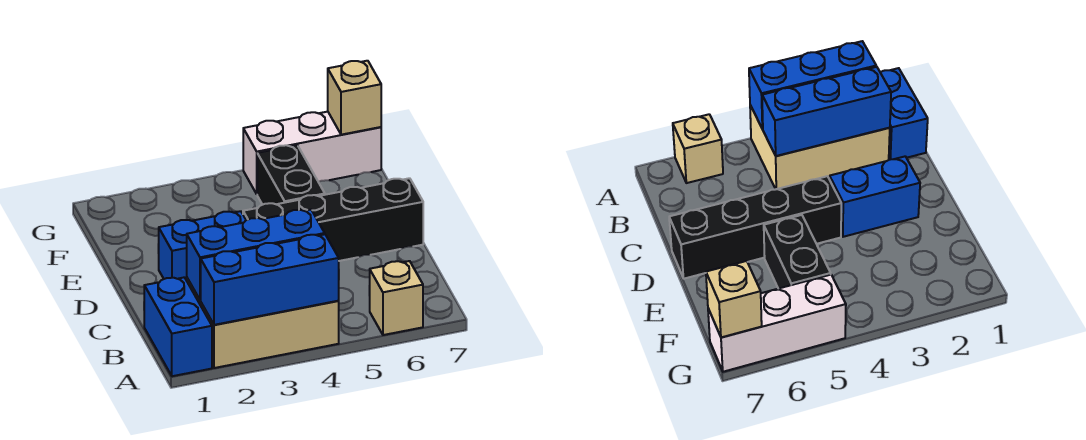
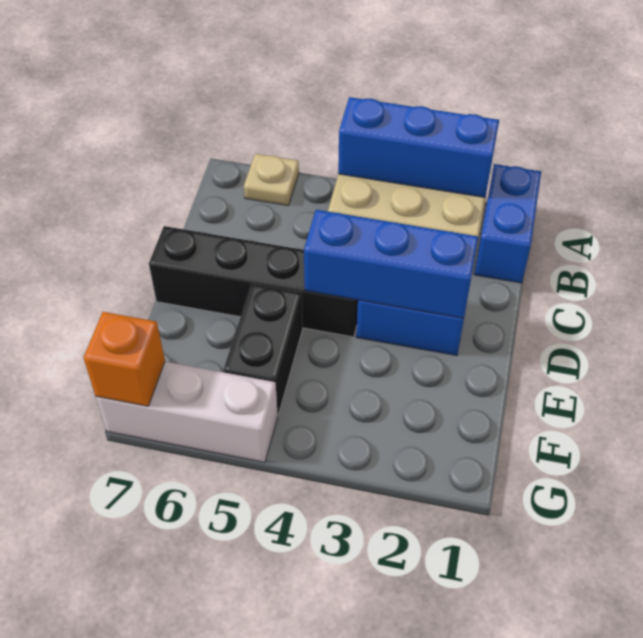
tan 1x1 brick [369,261,423,335] -> tan 1x1 plate [244,154,299,206]
blue 1x3 brick [187,210,325,300] -> blue 1x3 brick moved to [304,210,479,318]
tan 1x1 brick [328,61,381,135] -> orange 1x1 brick [84,312,165,406]

